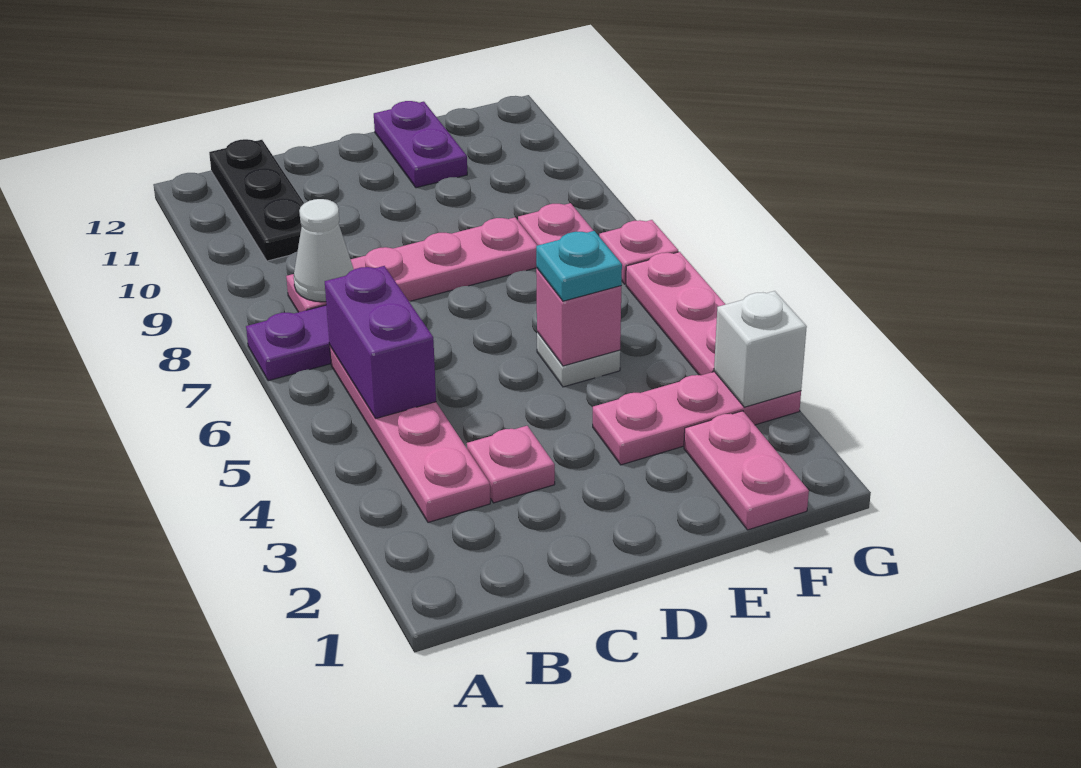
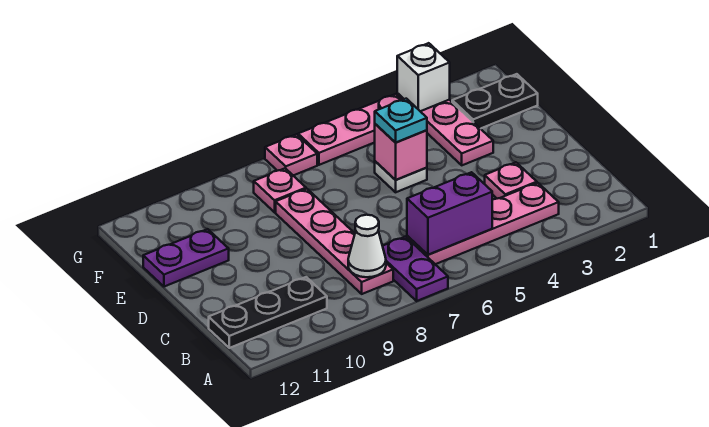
pink 1x2 plate [684,411,809,530] -> black 1x2 plate [452,74,538,129]

